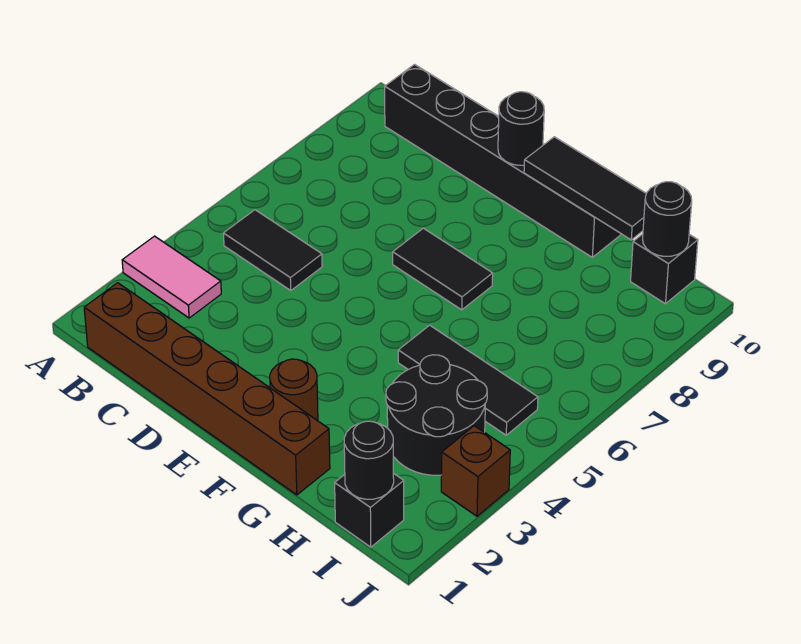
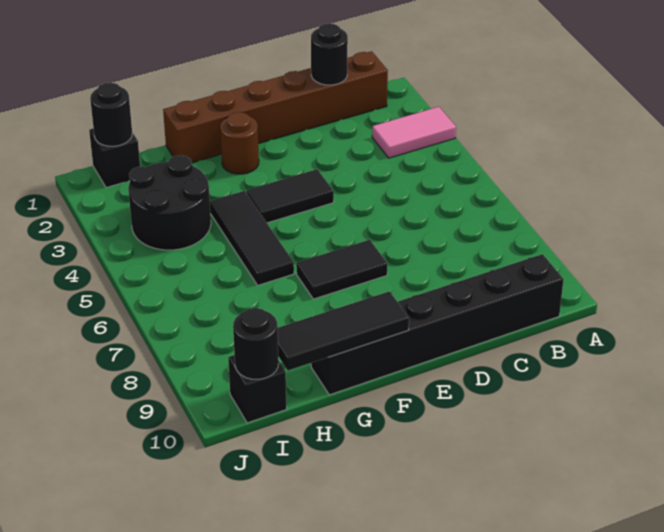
black 1x2 tile [223,210,322,290] -> black 1x2 tile moved to [247,169,334,223]
black 1x1 round brick [498,92,544,165] -> black 1x1 round brick moved to [311,23,348,85]
black 1x3 tile [398,325,538,435] -> black 1x3 tile turned to [210,191,294,285]
brown 1x1 brick [441,426,510,516] -> none

